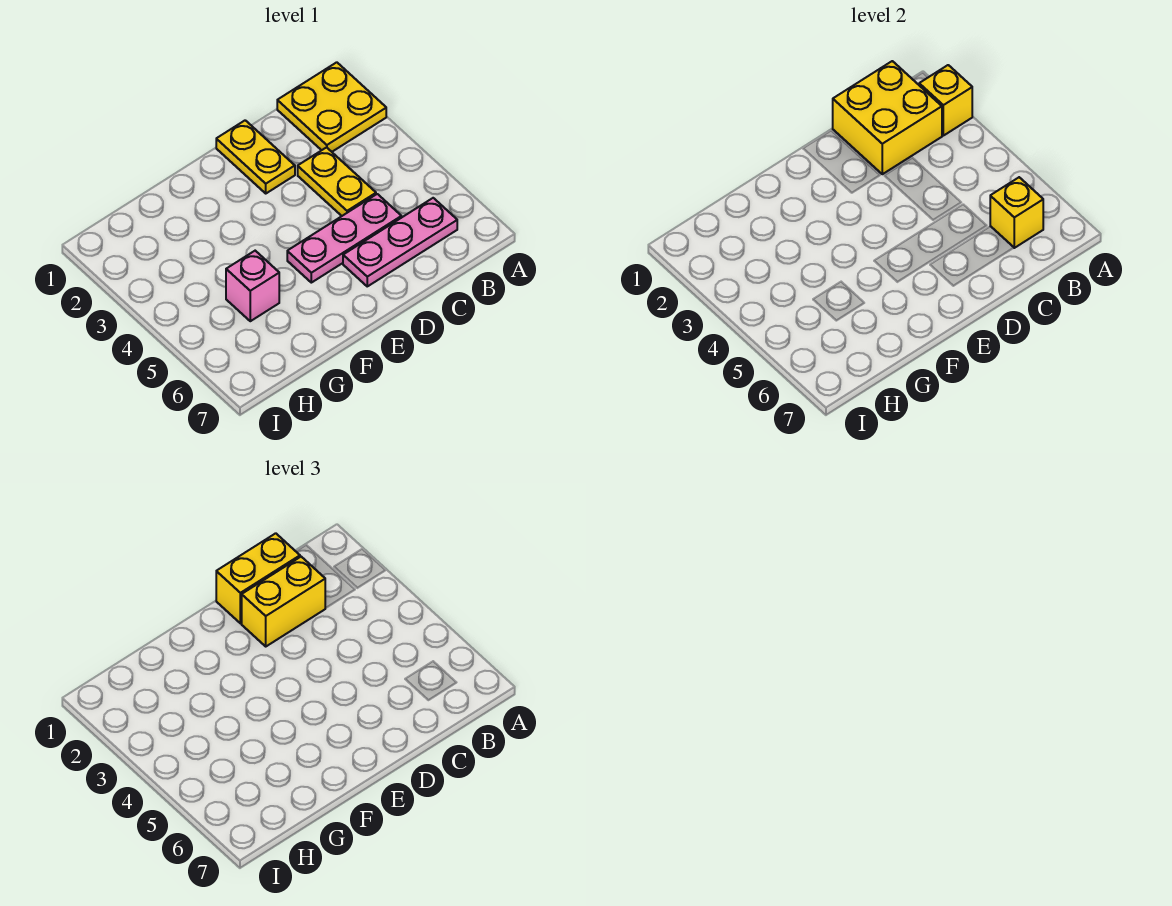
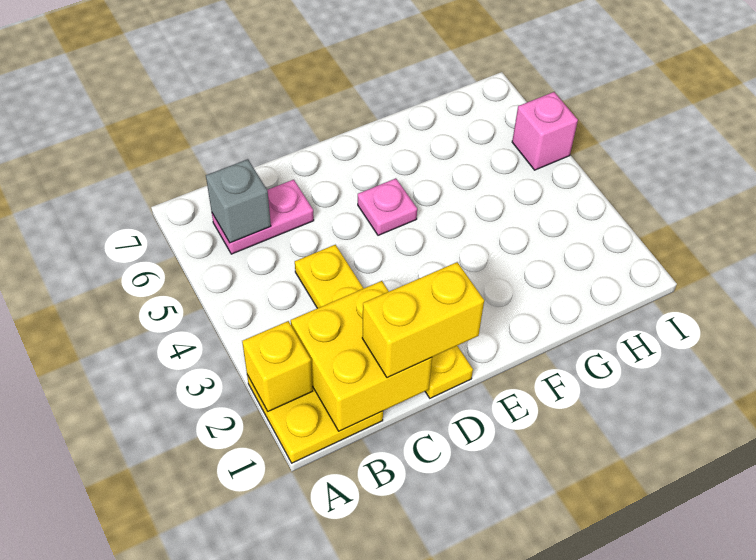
pink 1x3 plate [343,198,457,286] -> pink 1x2 plate [212,180,314,254]
yellow 1x1 brick [990,177,1043,248] -> grey 1x1 brick [206,159,271,243]
yellow 1x2 brick [242,557,325,646] -> none
pink 1x3 plate [287,194,402,283] -> pink 1x1 plate [358,178,417,235]
pink 1x1 brick [226,251,279,321] -> pink 1x1 brick moved to [512,92,578,170]

